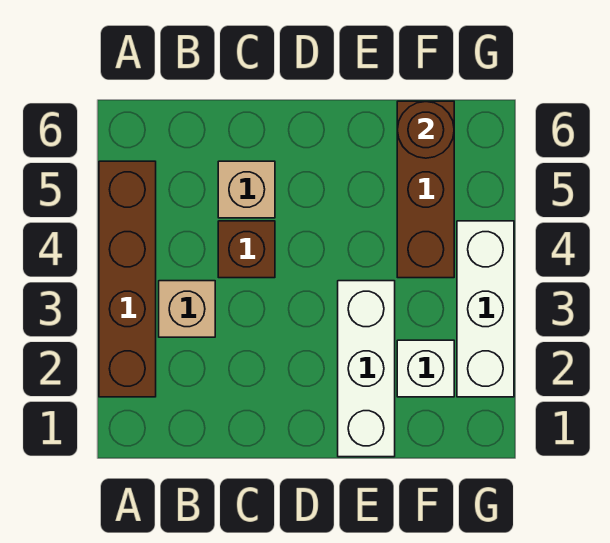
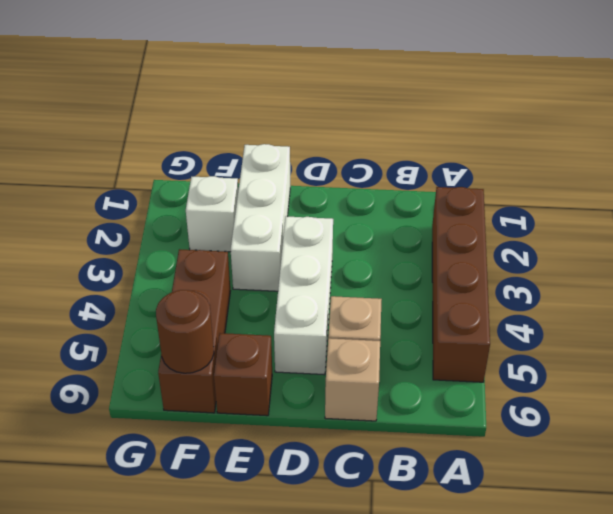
tan 1x1 brick [159,281,215,337] -> tan 1x1 brick moved to [325,338,380,421]
brown 1x1 brick [218,221,275,278] -> brown 1x1 brick moved to [214,333,272,416]
white 1x3 brick [457,221,514,397] -> white 1x3 brick moved to [274,216,333,375]

